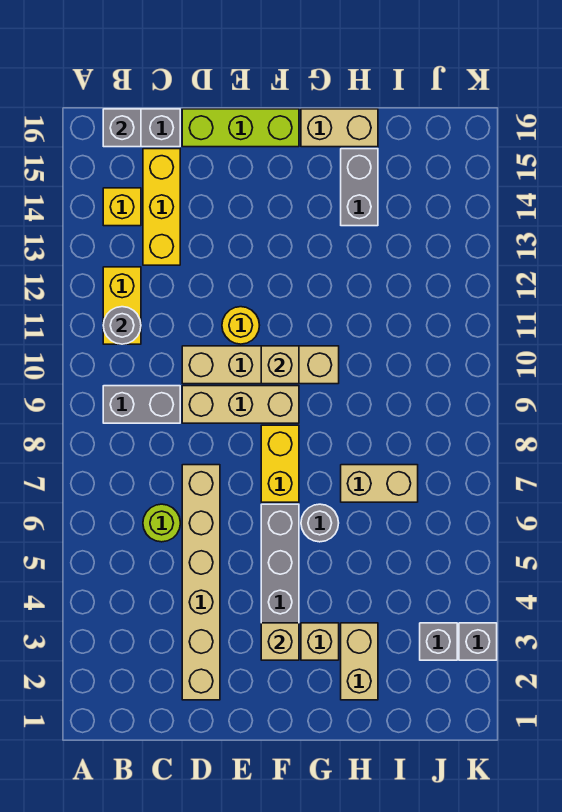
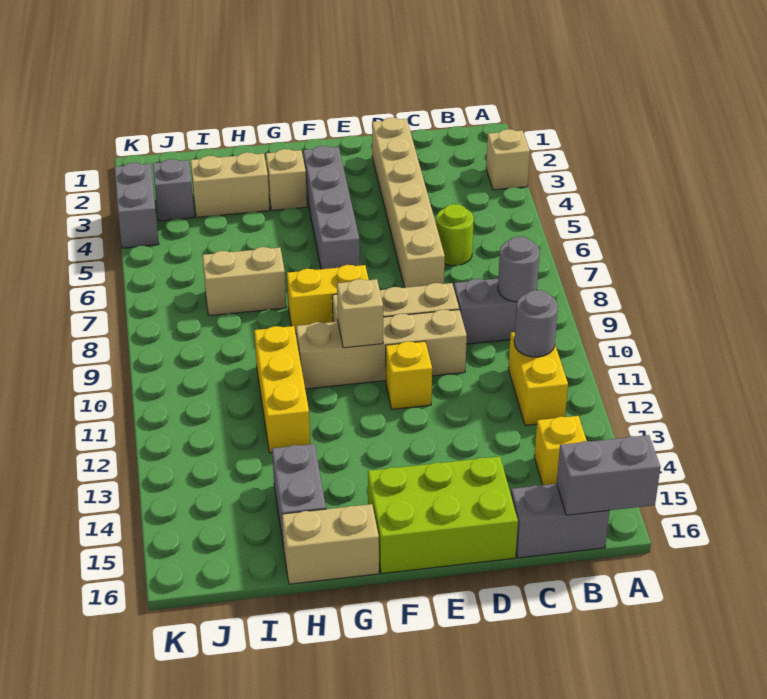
grey 1x1 brick [103,109,141,147] -> grey 1x2 brick [557,435,660,515]
yellow 1x3 brick [143,149,180,265] -> yellow 1x3 brick moved to [254,326,310,453]
lime 1x3 brick [182,109,299,147] -> lime 2x3 brick [368,456,518,574]
yellow 1x1 round brick [222,307,260,344] -> yellow 1x1 brick [386,341,432,409]
tan 1x1 brick [261,623,299,660] -> tan 1x1 brick moved to [486,129,530,190]
yellow 1x2 brick [261,425,299,502] -> yellow 1x2 brick turned to [287,265,369,334]
grey 1x1 round brick [301,504,339,542] -> grey 1x1 round brick moved to [498,237,540,302]
tan 1x2 brick [341,623,378,700] -> tan 1x2 brick turned to [191,152,270,217]
grey 1x1 brick [459,623,497,660] -> grey 1x2 brick [115,163,159,248]

